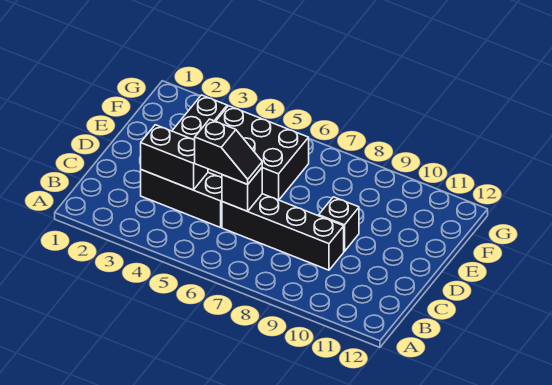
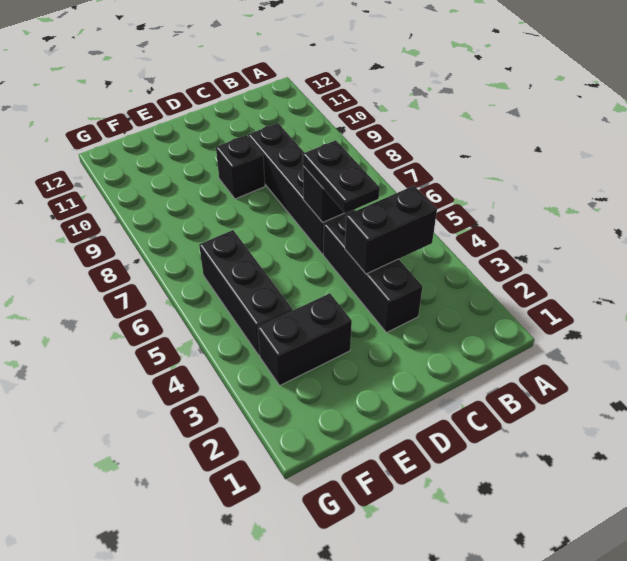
black 1x2 brick [141,125,208,190] -> black 1x2 brick turned to [345,186,437,274]
black 1x2 slope [195,119,262,184] -> black 1x2 plate [303,140,380,213]
black 2x3 brick [208,106,309,200] -> black 1x3 brick [199,230,292,356]

